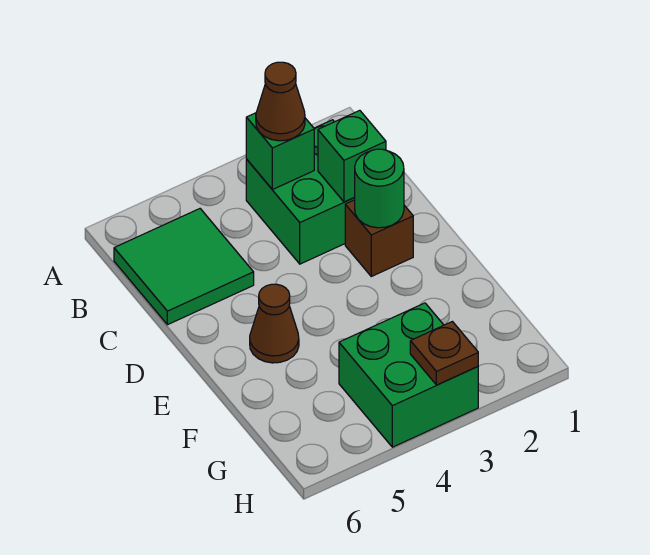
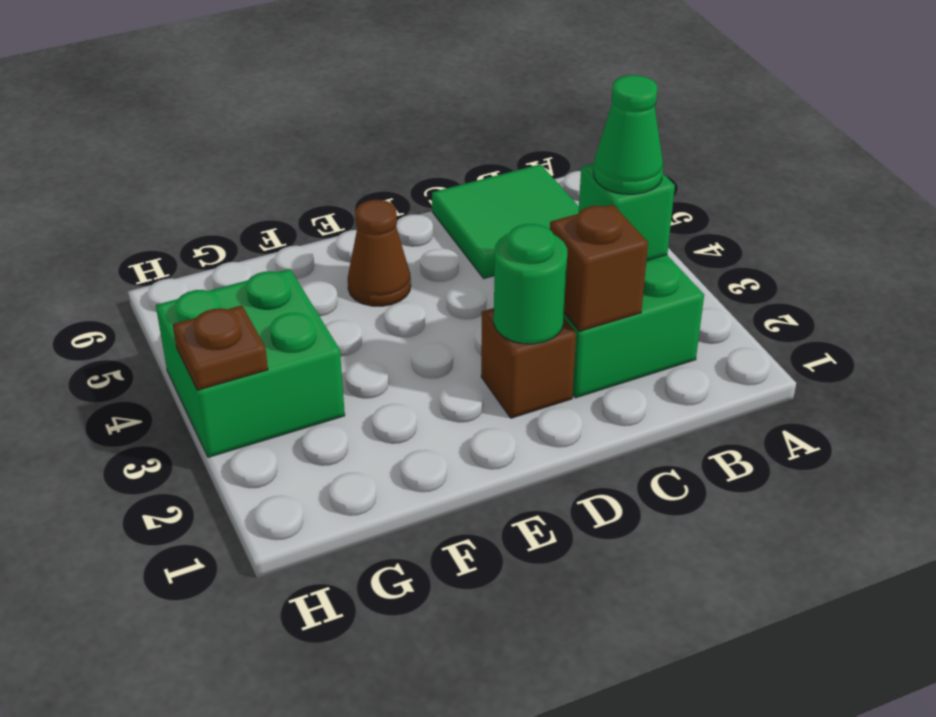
brown 1x1 cone [256,62,305,141] -> green 1x1 cone [594,75,663,194]
green 1x1 brick [318,110,386,202] -> brown 1x1 brick [550,205,648,331]

